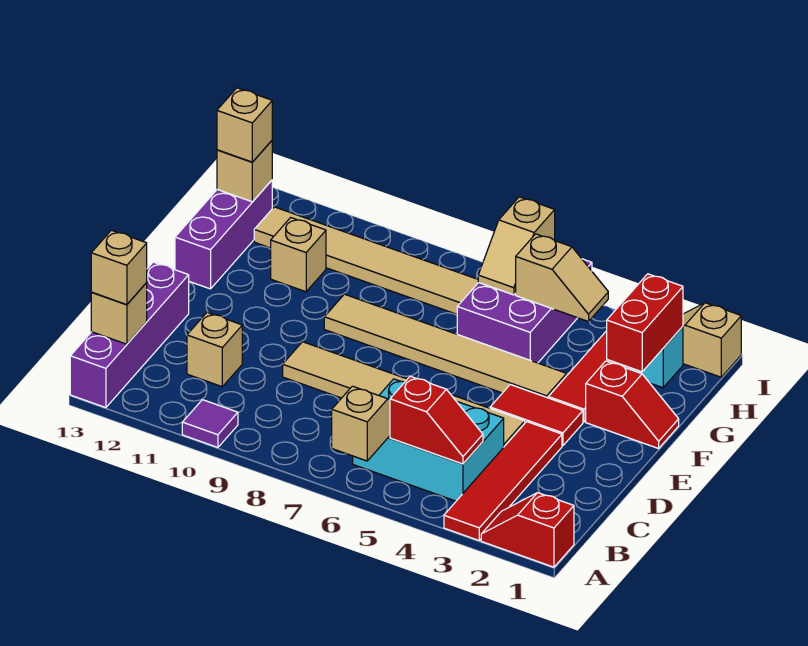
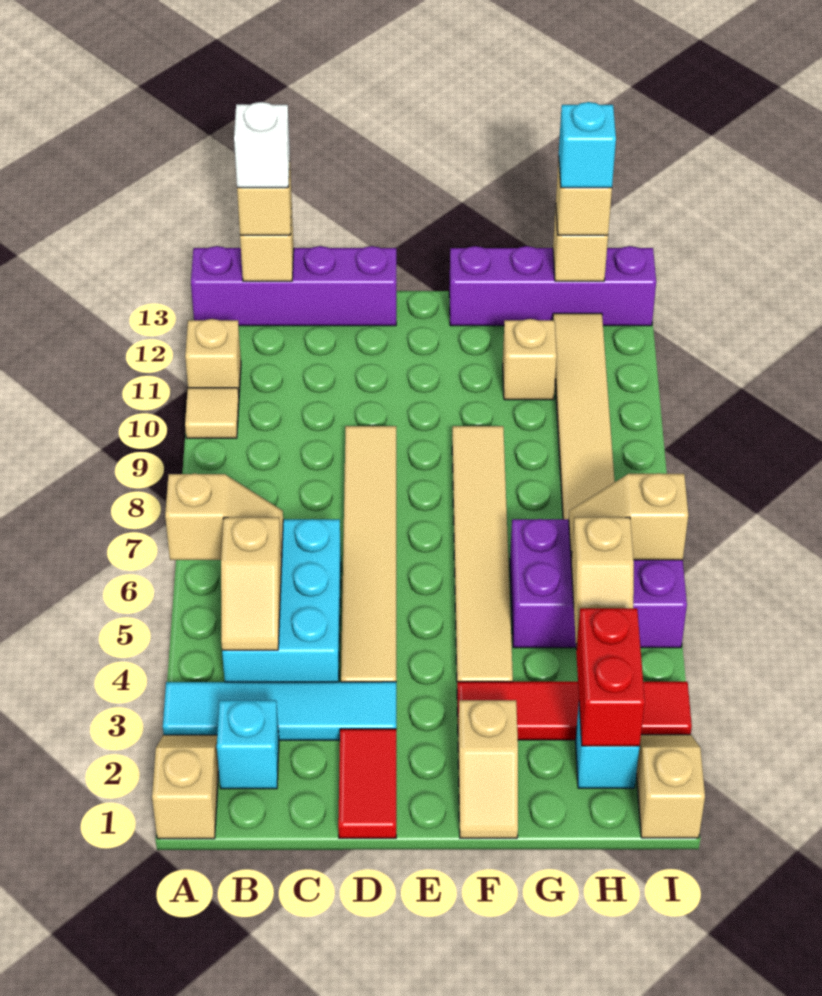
red 1x2 slope [481,493,574,567] -> tan 1x2 slope [152,735,219,839]
red 1x4 tile [444,422,562,540] -> cyan 1x4 tile [163,682,396,740]
purple 1x1 tile [182,400,238,447] -> tan 1x1 tile [185,388,239,438]
none -> cyan 1x1 brick [217,700,279,789]
red 1x2 slope [390,376,483,464] -> tan 1x2 slope [221,517,282,650]
none -> white 1x1 brick [234,102,290,188]
tan 1x1 brick [187,313,242,387] -> tan 1x1 brick moved to [185,319,241,395]
red 1x2 tile [490,385,583,446] -> red 1x2 tile moved to [338,729,396,838]
red 1x2 slope [586,361,679,448] -> tan 1x2 slope [458,700,518,838]
purple 1x3 brick [175,180,272,289] -> purple 1x4 brick [449,246,656,326]
red 1x2 brick [607,274,683,372] -> red 1x2 brick turned to [576,608,645,746]
none -> cyan 1x1 brick [559,102,616,188]

